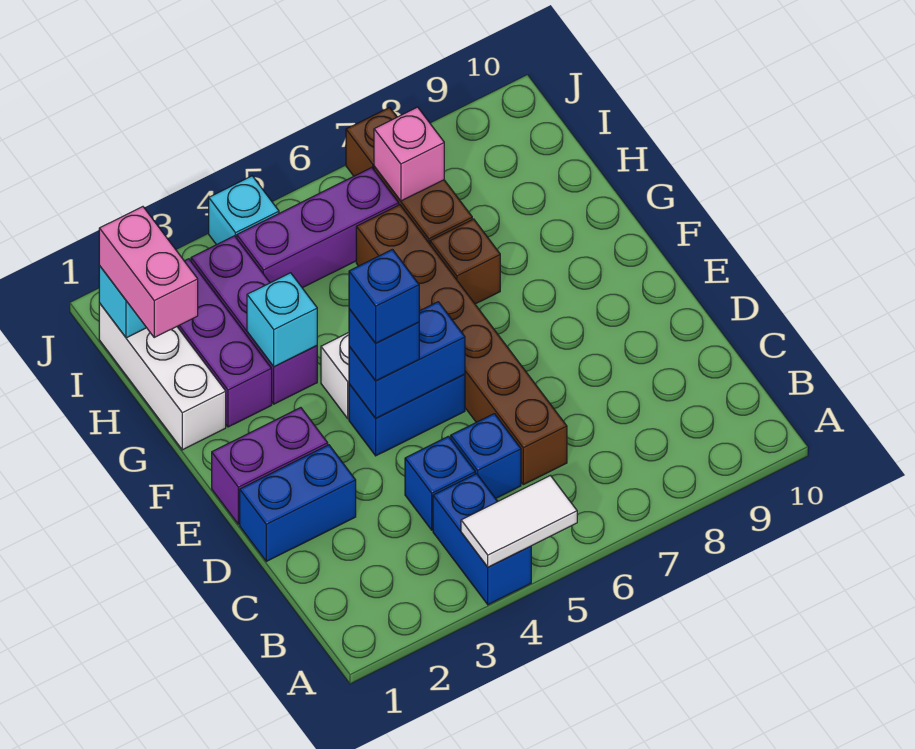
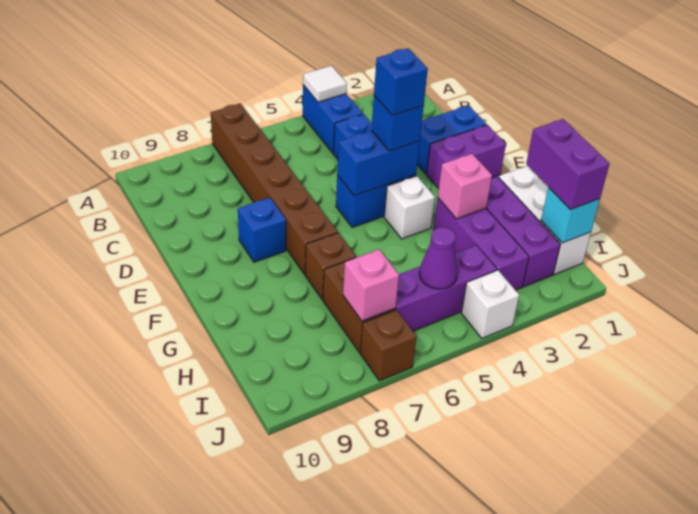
white 1x2 tile [461,476,577,567] -> white 1x1 tile [303,66,347,102]
blue 1x1 brick [451,414,521,498] -> blue 1x1 brick moved to [238,198,286,262]
brown 1x6 brick [356,205,567,485] -> brown 1x6 brick moved to [211,103,337,274]
cyan 1x1 brick [247,273,317,367] -> pink 1x1 brick [438,154,492,219]
pink 1x2 brick [99,207,198,337] -> purple 1x2 brick [526,119,609,210]
none -> purple 1x1 cone [419,227,458,289]
cyan 1x1 brick [209,176,279,245] -> white 1x1 brick [462,270,519,338]

